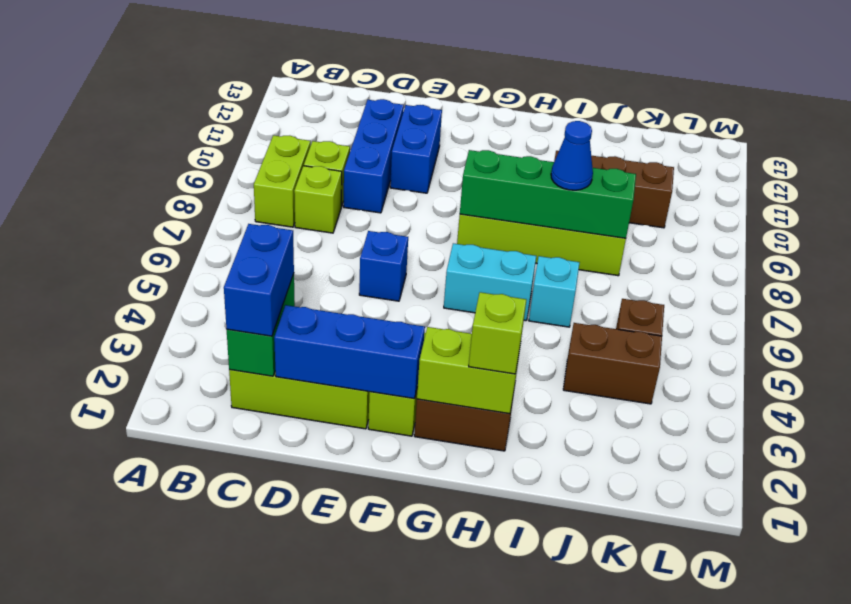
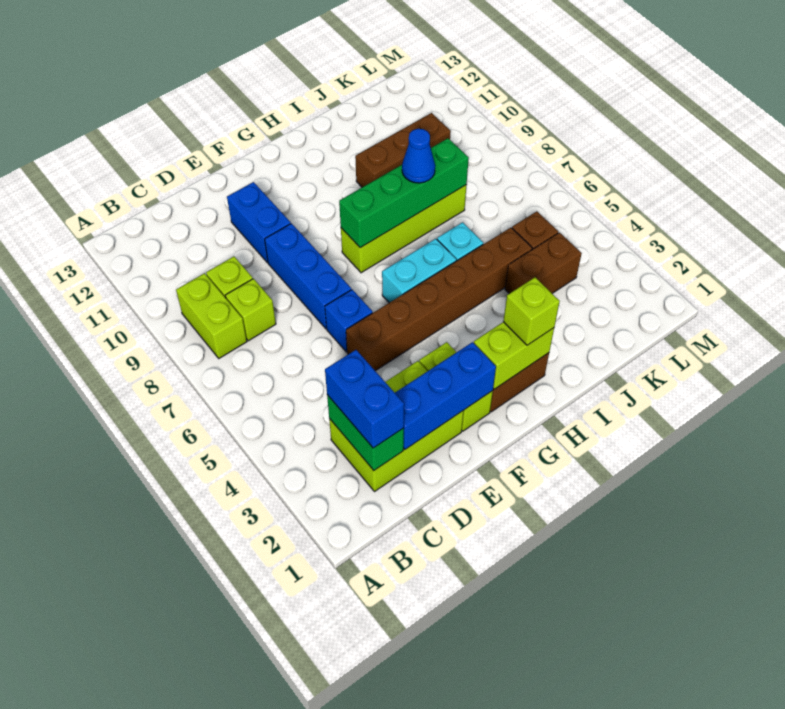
blue 1x3 brick [344,99,404,213] -> blue 1x3 brick moved to [265,223,351,329]
none -> brown 1x6 brick [346,228,532,371]

